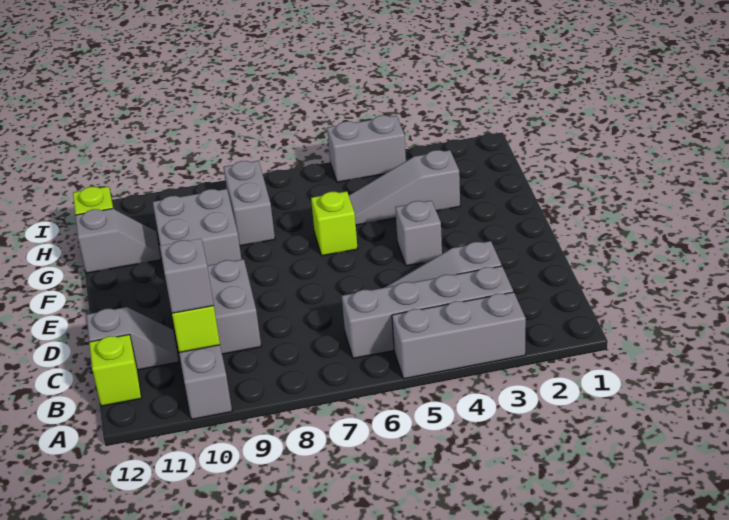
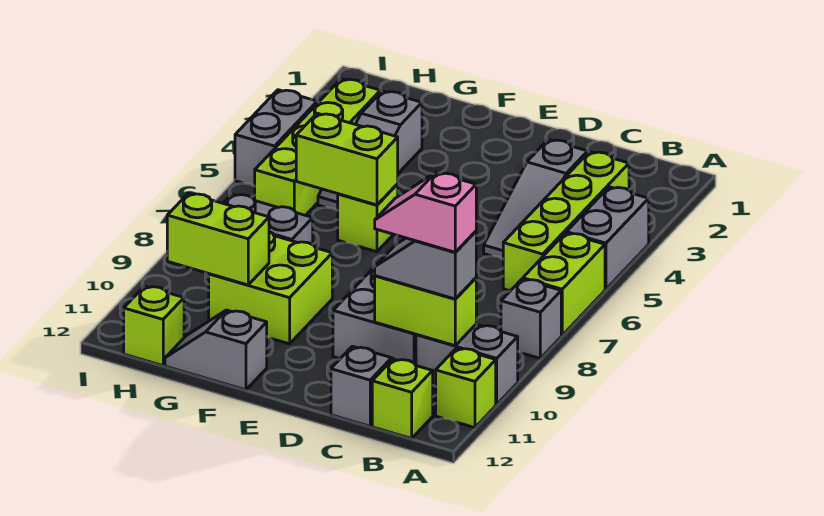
grey 1x3 brick [392,292,526,379] -> grey 1x2 brick [567,187,649,289]
none -> lime 1x2 brick [523,233,605,335]
none -> lime 1x1 brick [436,348,496,428]
grey 1x4 brick [342,266,513,358] -> lime 1x4 brick [503,152,629,291]
none -> pink 1x2 slope [375,173,476,252]
grey 1x1 brick [395,201,442,266] -> grey 1x1 brick moved to [501,279,561,358]
none -> lime 1x2 brick [296,113,398,205]
grey 2x2 brick [153,189,242,266] -> lime 2x2 brick [209,232,332,344]
none -> lime 1x2 brick [167,193,269,285]
grey 1x2 slope [75,209,161,273] -> grey 1x2 slope turned to [165,310,267,390]
none -> lime 1x4 brick [255,79,380,215]

